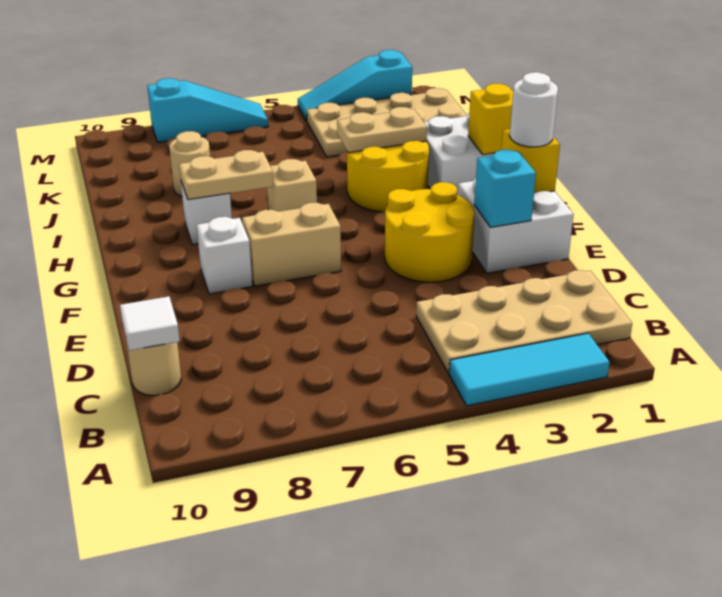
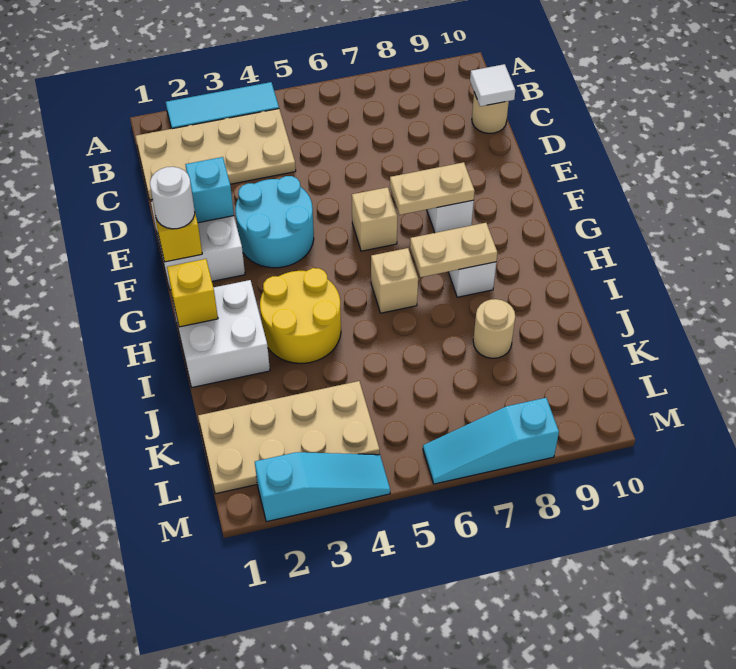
yellow 2x2 round brick [385,182,475,282] -> cyan 2x2 round brick [235,176,314,268]
tan 1x2 brick [242,203,341,286] -> tan 1x1 brick [352,187,398,251]
tan 1x2 plate [337,107,427,153] -> tan 1x2 plate moved to [390,162,475,215]

